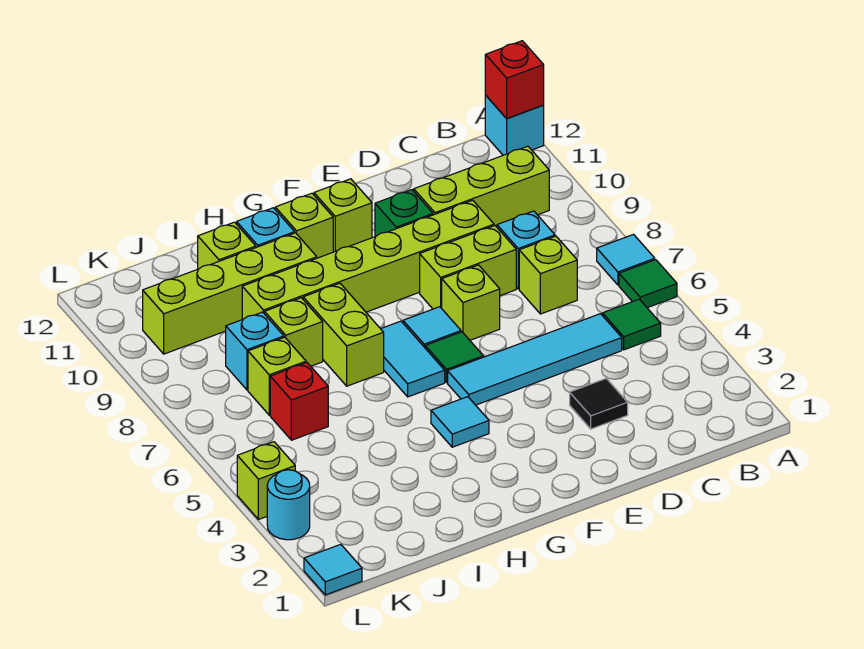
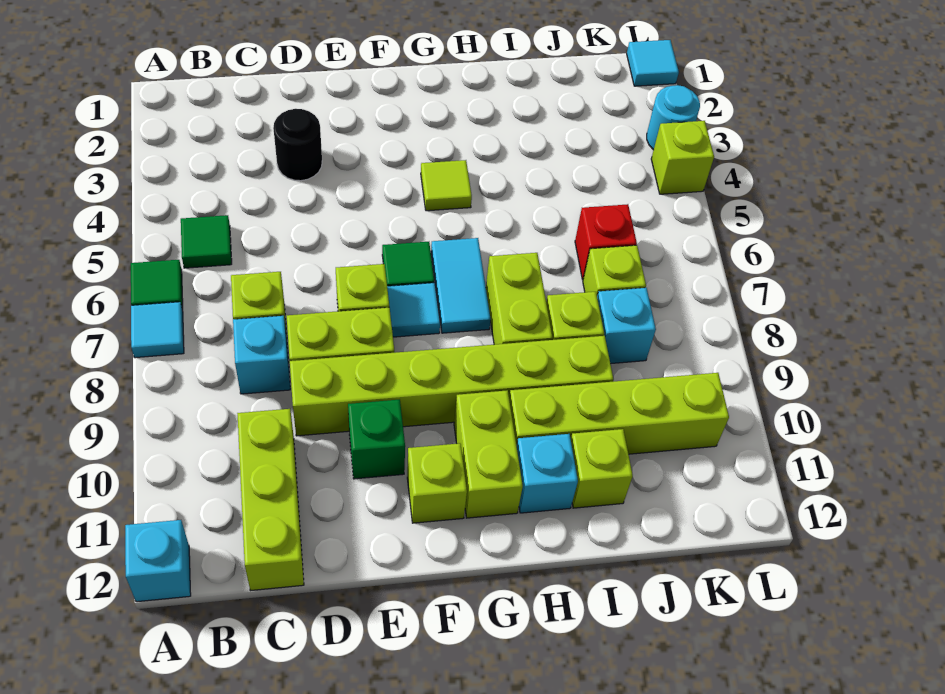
red 1x1 brick [485,41,544,118] -> none
lime 1x3 brick [414,146,549,227] -> lime 1x3 brick turned to [237,409,304,591]
cyan 1x4 tile [448,314,622,405] -> none
black 1x1 tile [570,379,628,429] -> black 1x1 round brick [273,109,322,181]
cyan 1x1 tile [431,397,489,447] -> lime 1x1 tile [421,160,472,211]
lime 1x1 brick [275,193,333,258] -> lime 1x2 brick [454,390,523,518]

